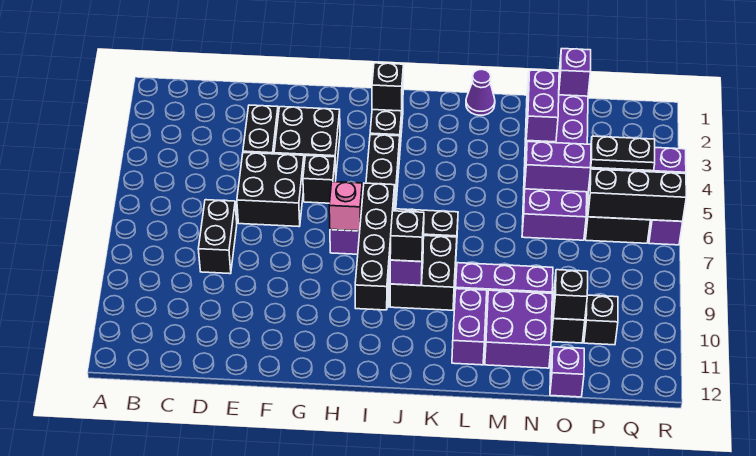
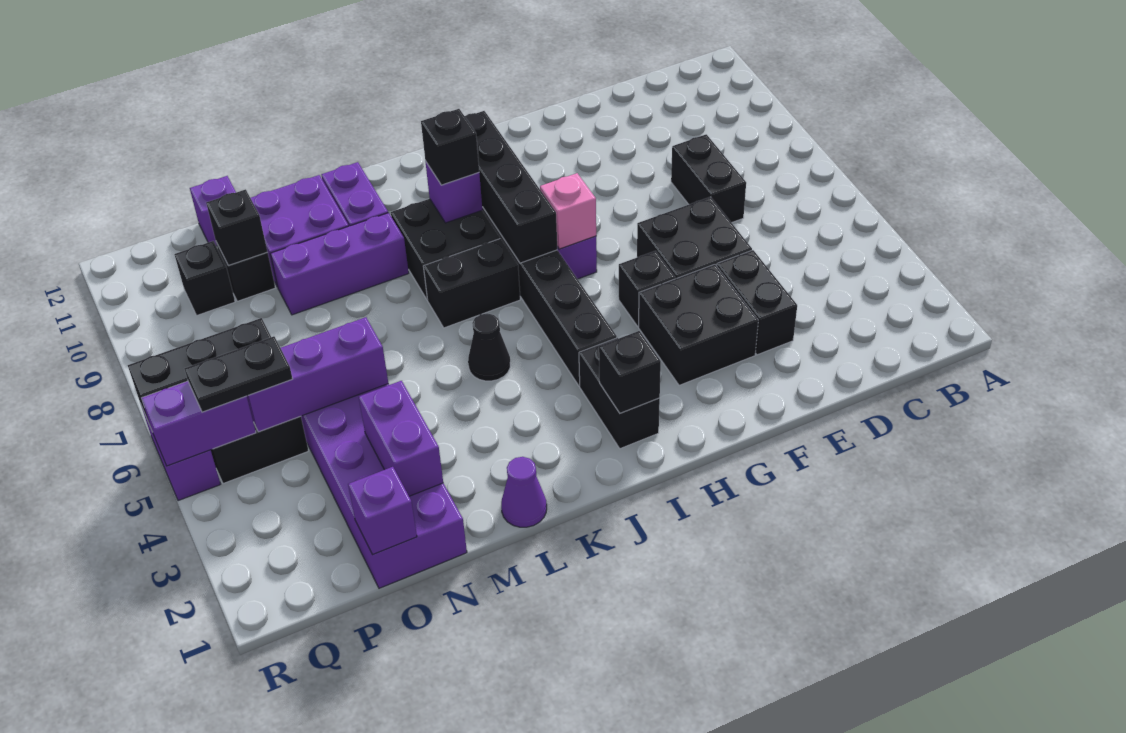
none -> black 1x1 cone [468,313,510,381]

